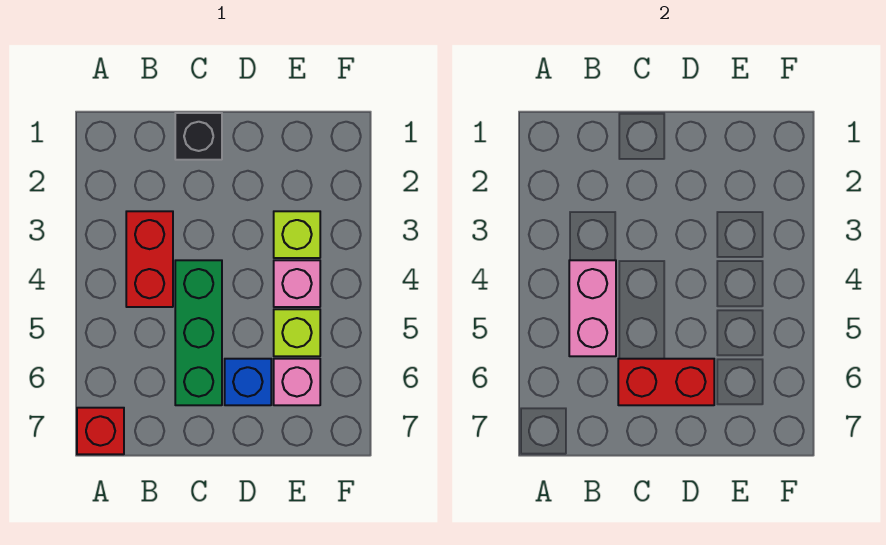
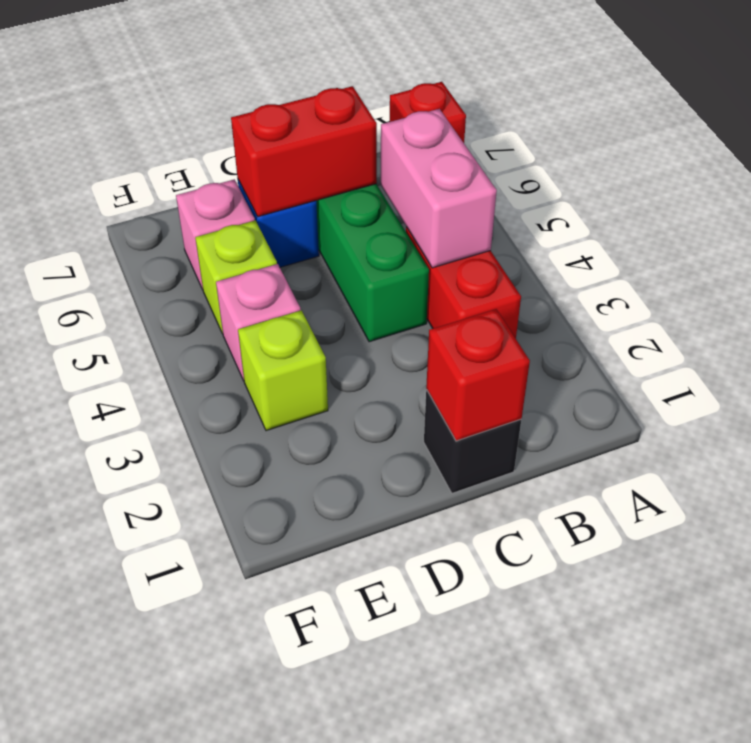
none -> red 1x1 brick [426,309,530,441]

